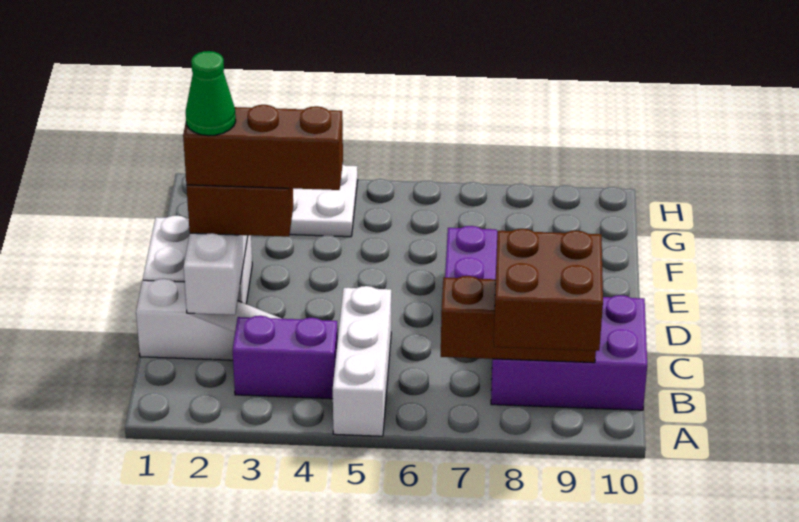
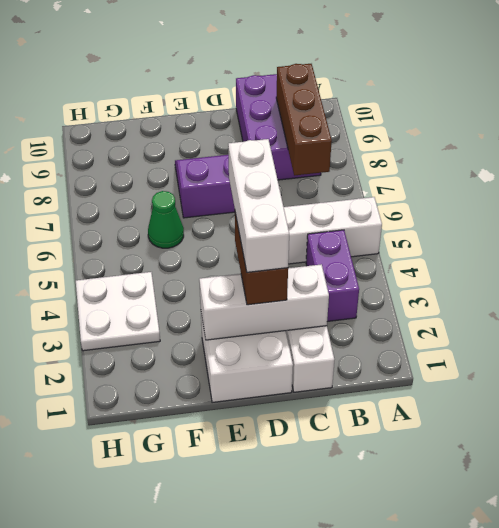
brown 2x2 brick [494,229,603,351] -> none
brown 1x3 brick [183,105,343,190] -> white 1x3 brick [228,139,289,272]
green 1x1 cone [186,51,236,136] -> green 1x1 cone moved to [148,191,184,248]

